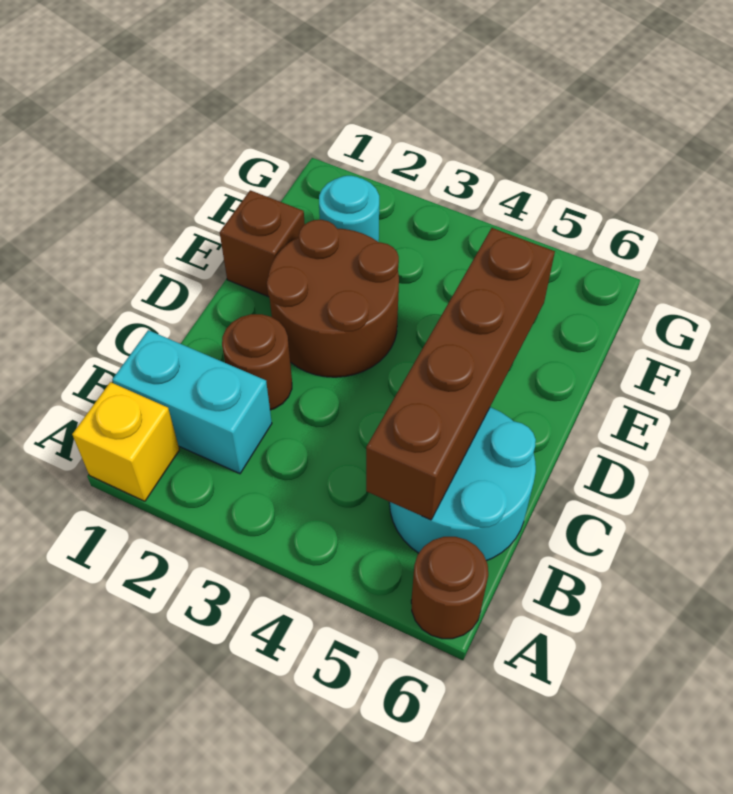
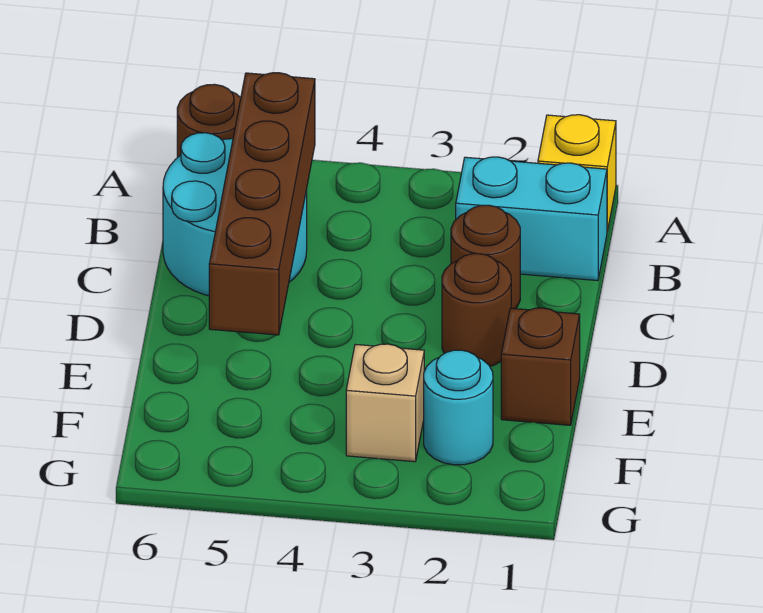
brown 2x2 round brick [267,220,399,377] -> brown 1x1 round brick [442,254,511,366]
none -> tan 1x1 brick [346,344,424,462]

